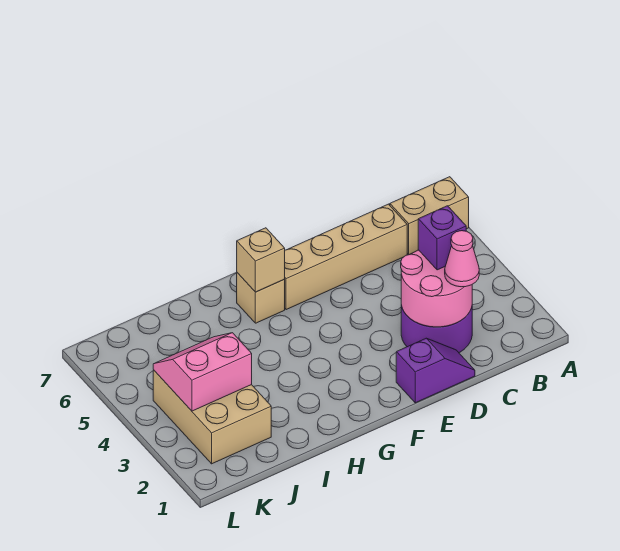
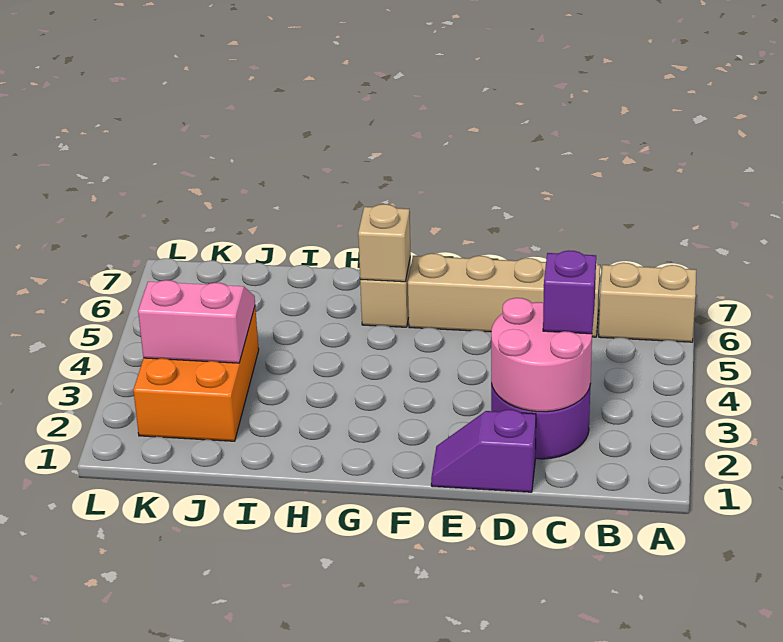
pink 1x1 cone [445,231,479,287] -> none
purple 1x2 slope [396,338,475,403] -> purple 1x2 slope turned to [431,410,536,492]
tan 2x3 brick [153,370,271,464] -> orange 2x3 brick [133,307,259,441]

